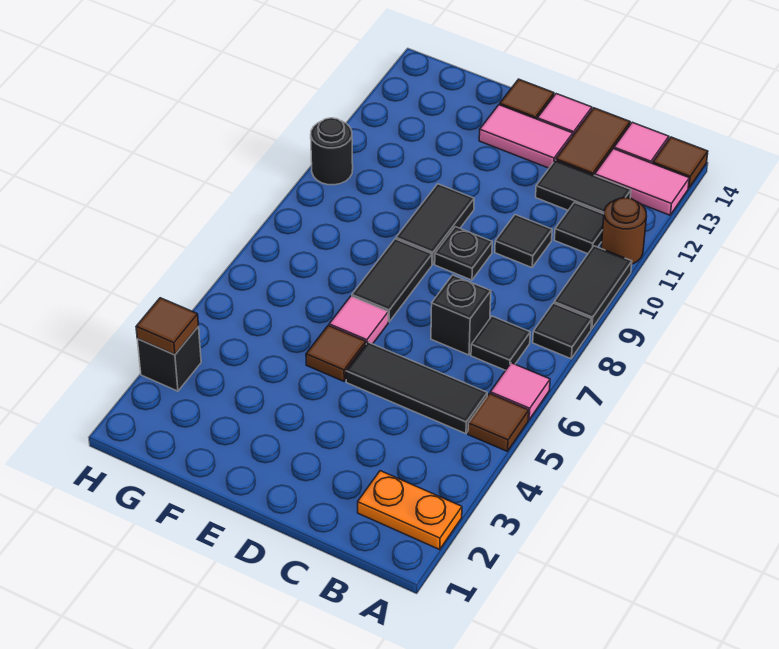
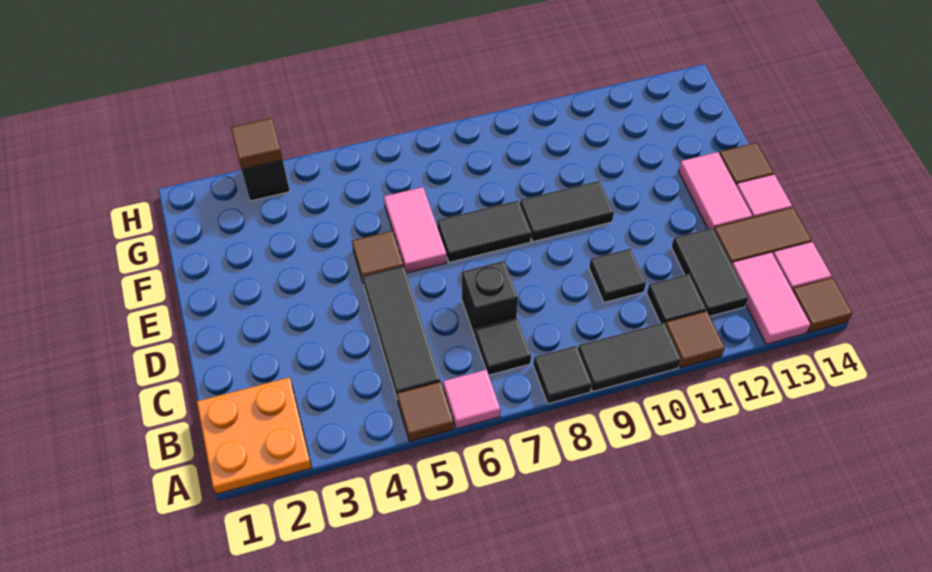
orange 1x2 plate [358,471,462,549] -> orange 2x2 plate [197,377,312,494]
brown 1x1 round brick [601,198,647,264] -> brown 1x1 tile [665,311,725,368]
black 1x1 plate [435,227,492,280] -> none
pink 1x1 tile [329,296,388,344] -> pink 1x2 tile [384,187,447,273]
black 1x1 round brick [311,118,353,185] -> none

